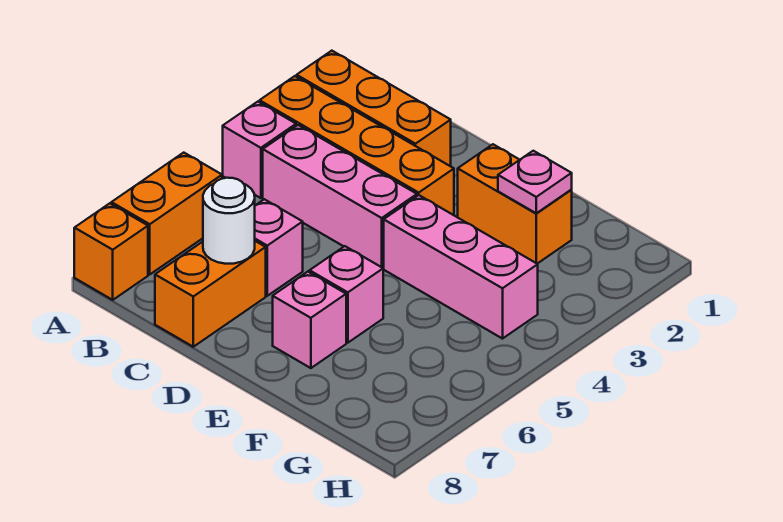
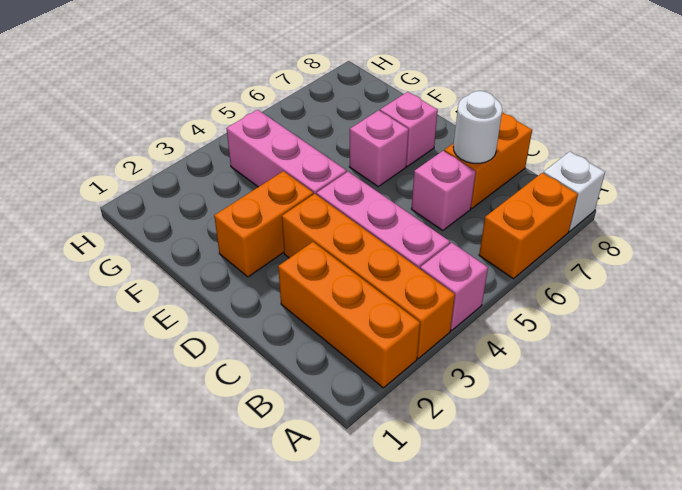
orange 1x1 brick [74,203,148,300] -> white 1x1 brick [543,152,605,231]
orange 1x2 brick [458,144,572,264] -> orange 1x2 brick turned to [214,171,313,277]
pink 1x1 plate [498,151,572,213] -> none

